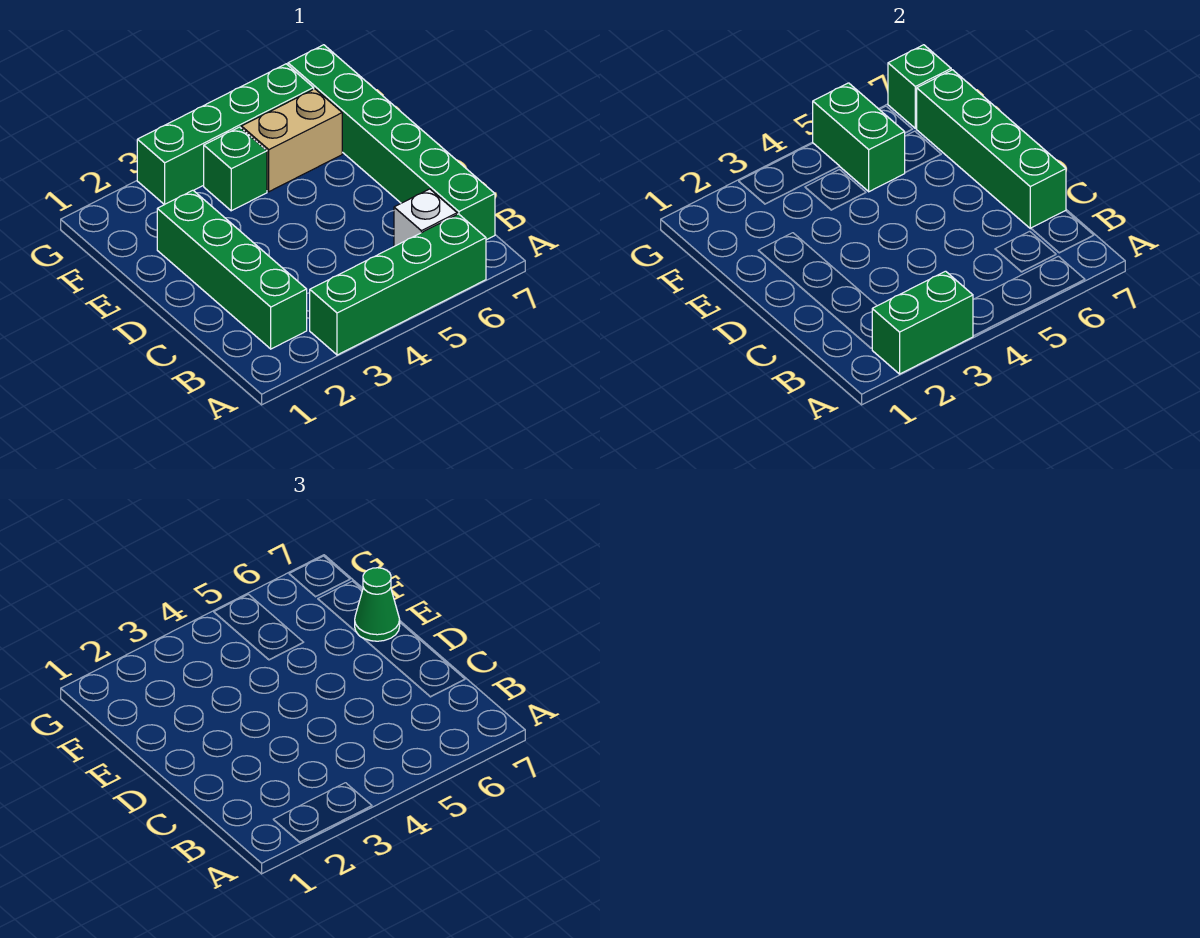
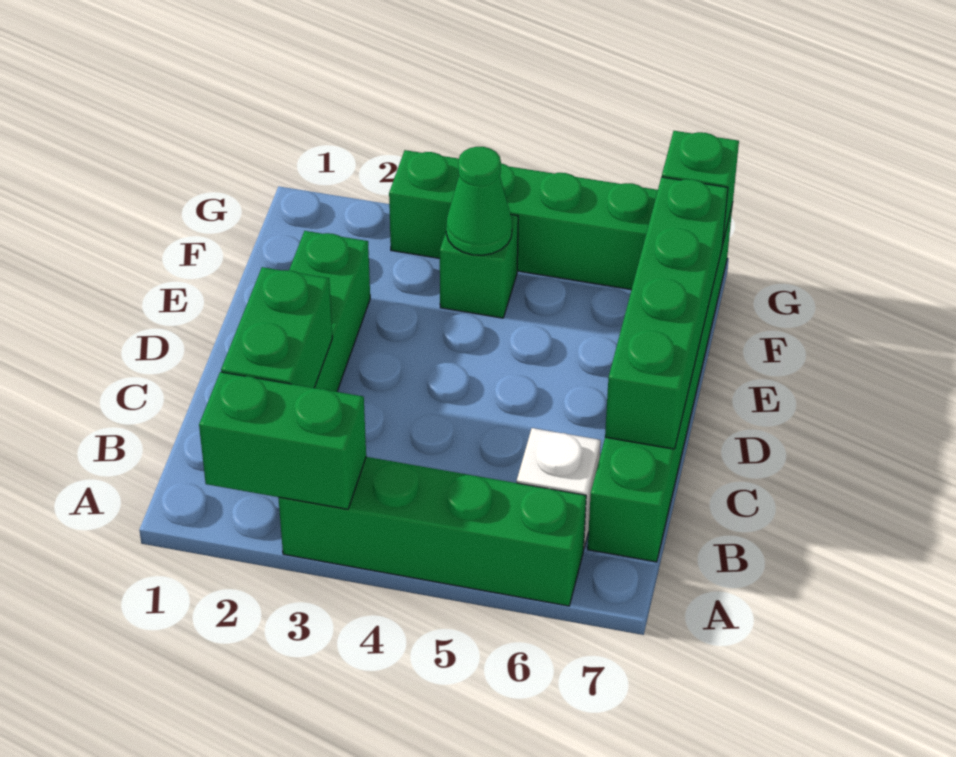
green 1x1 cone [355,568,400,641] -> green 1x1 cone moved to [446,147,512,255]
tan 1x2 brick [241,89,342,192] -> none
green 1x2 brick [813,83,905,192] -> green 1x2 brick moved to [221,267,332,388]

